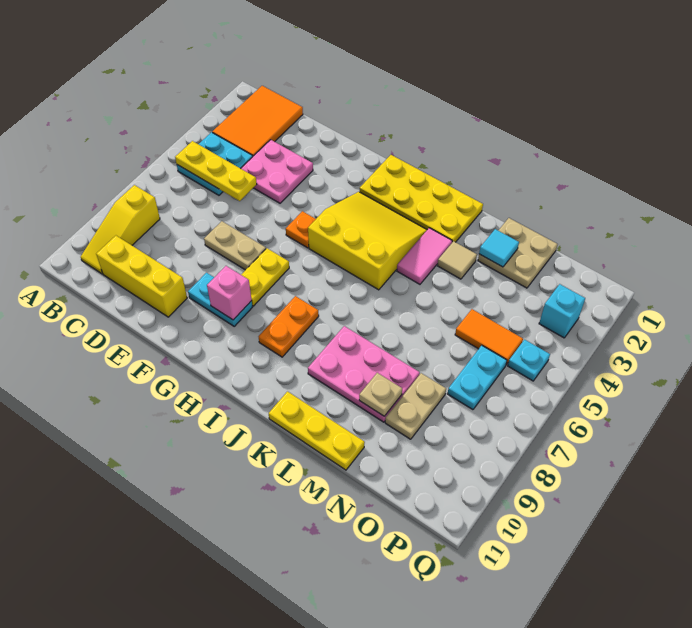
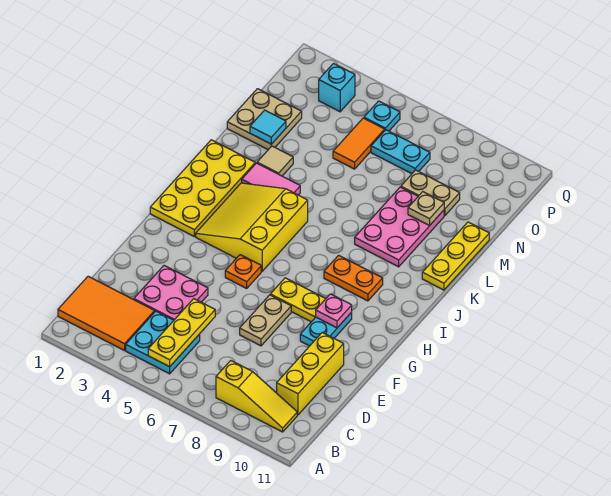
pink 1x1 brick [207,266,252,320] -> pink 1x1 plate [316,294,352,328]

